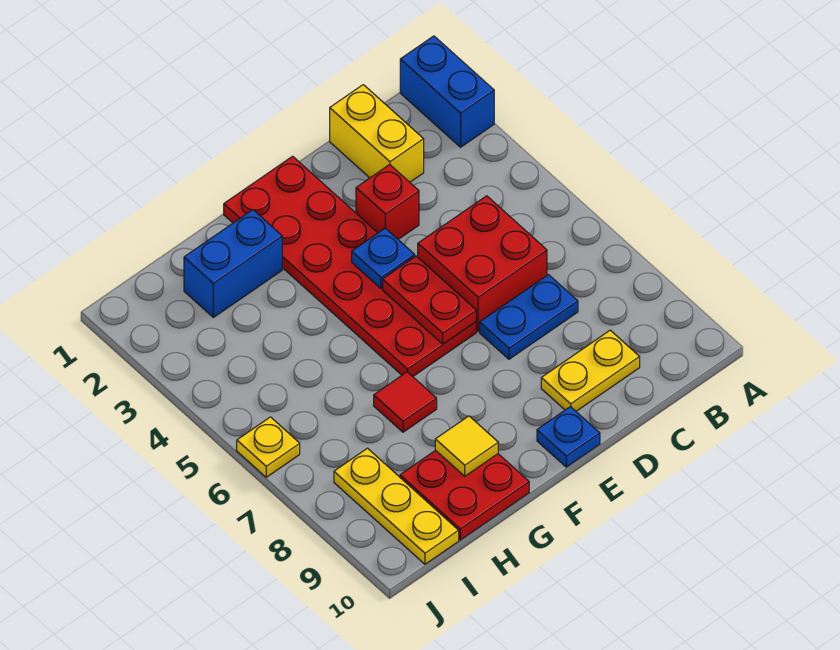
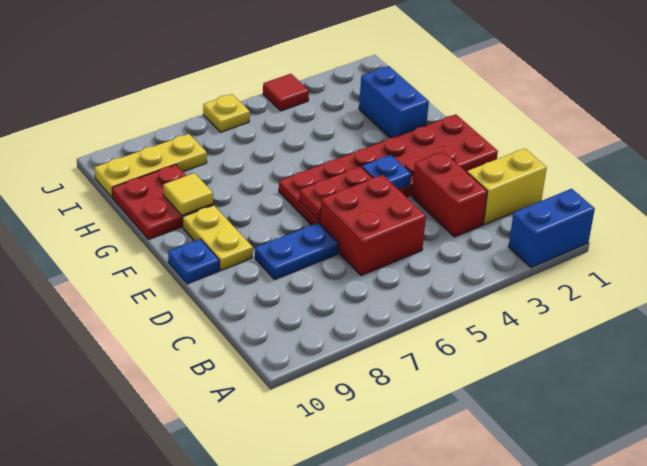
blue 1x2 plate [480,275,578,359] -> blue 1x2 plate turned to [255,223,339,279]
yellow 1x2 plate [541,330,640,411] -> yellow 1x2 plate moved to [183,205,253,270]
red 1x1 brick [356,165,419,239] -> red 1x2 brick [412,152,487,237]
red 1x1 tile [374,372,437,432] -> red 1x1 tile moved to [263,74,309,111]

